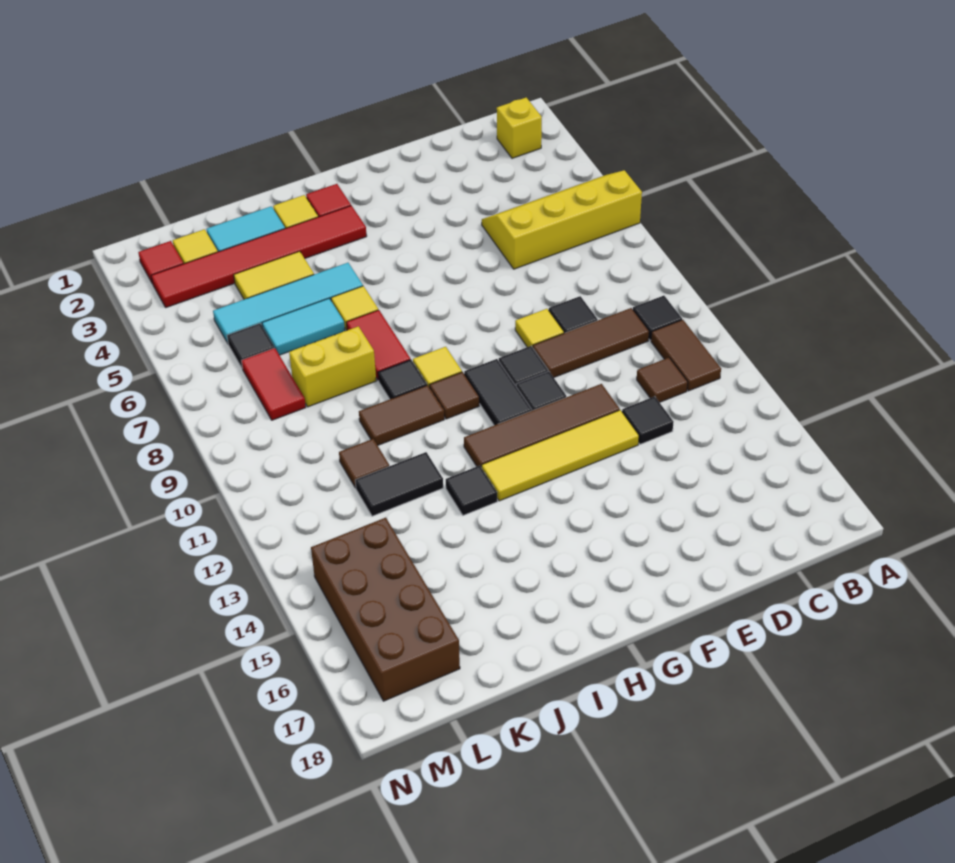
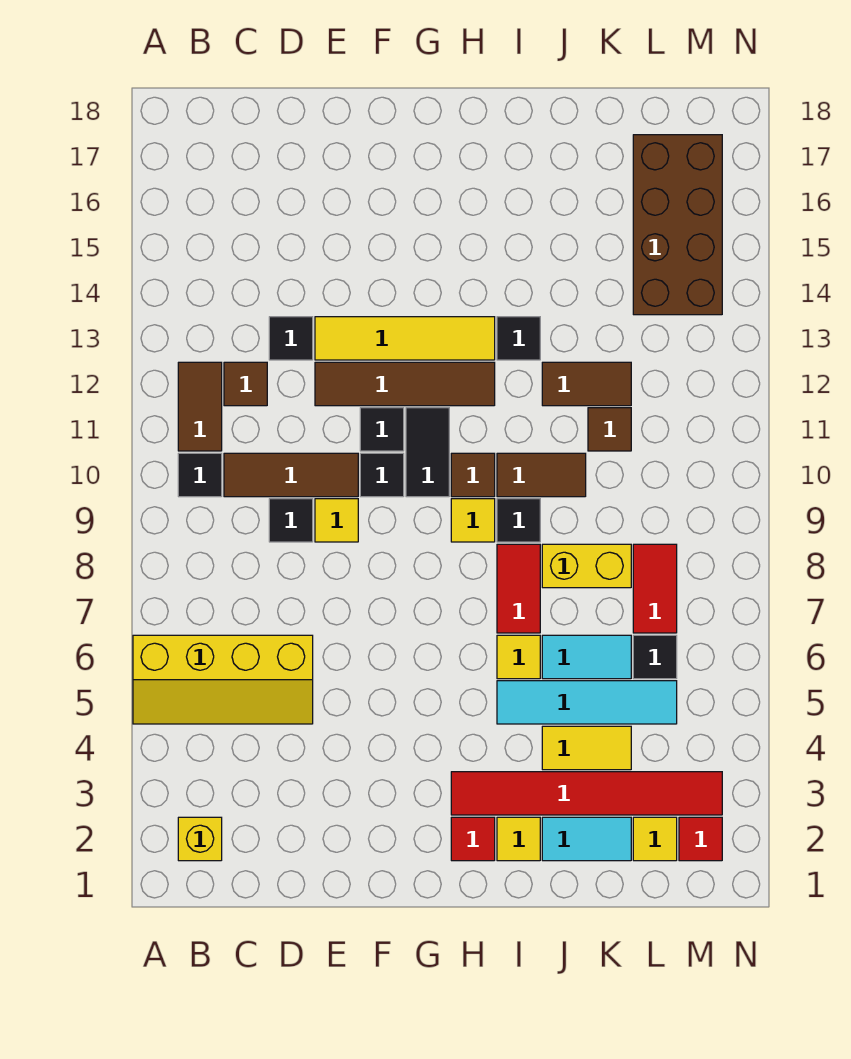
black 1x2 tile [355,452,443,516] -> brown 1x2 tile [542,362,631,406]

